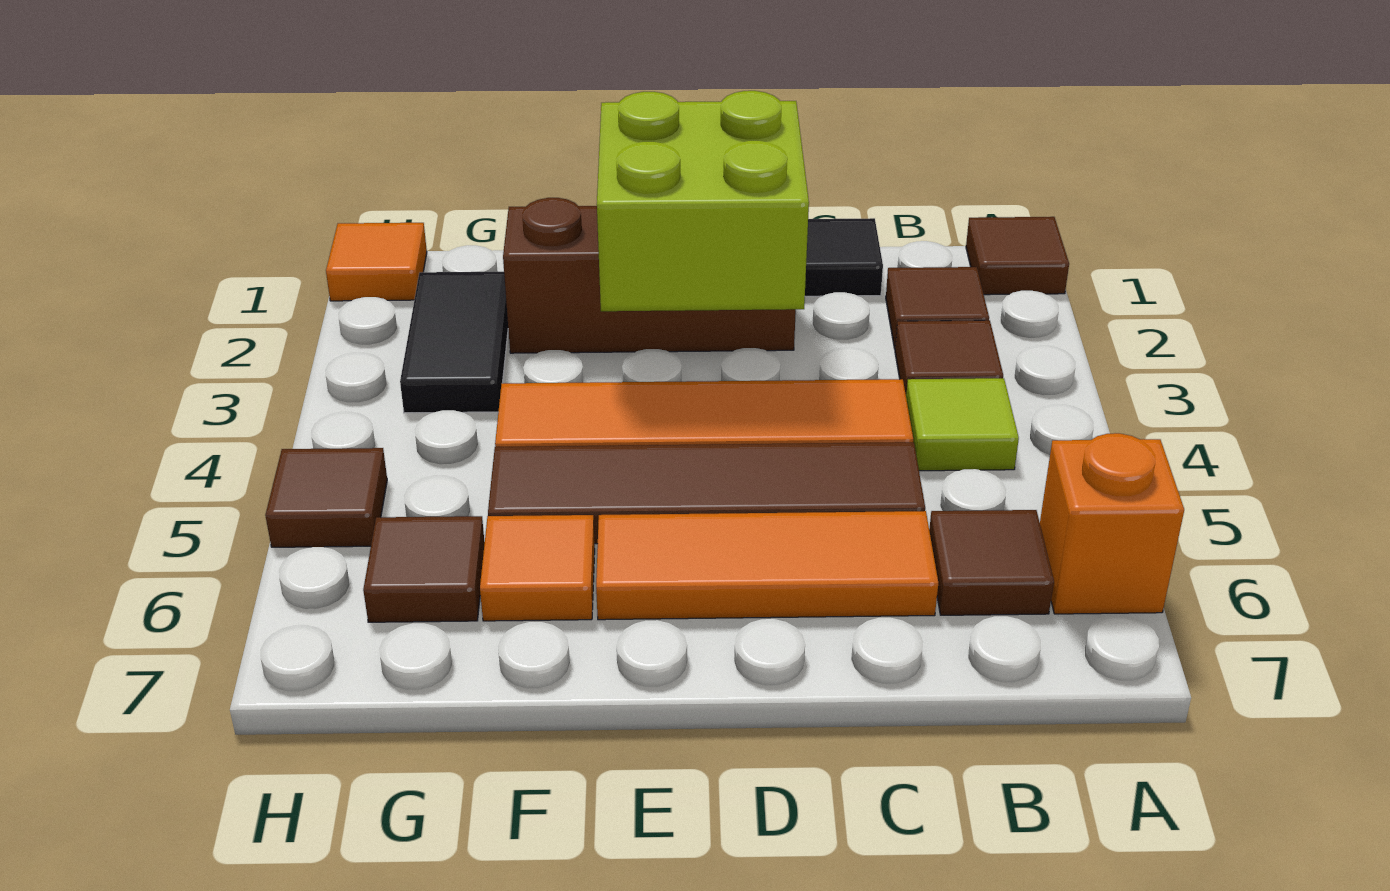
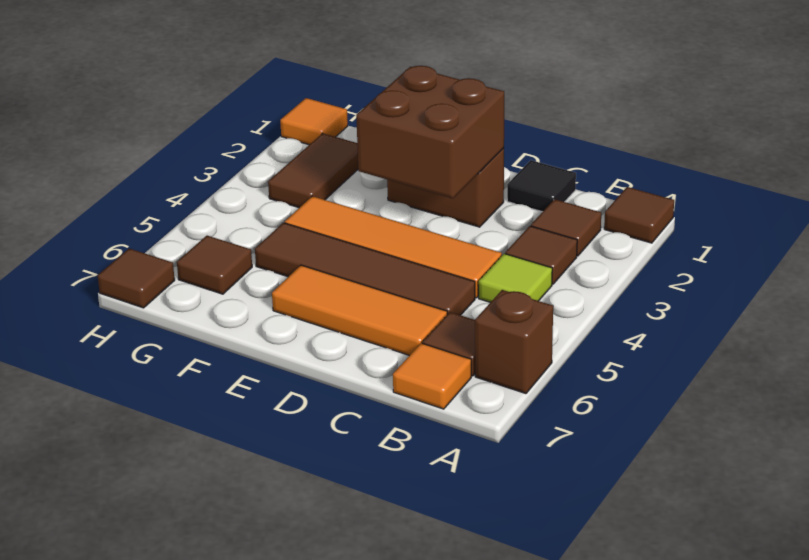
orange 1x1 brick [1040,433,1184,614] -> brown 1x1 brick [475,290,553,394]
brown 1x3 brick [503,198,796,353] -> brown 1x2 brick [387,148,504,227]
lime 2x2 brick [597,91,809,311] -> brown 2x2 brick [356,66,504,198]
orange 1x1 tile [480,515,595,621] -> orange 1x1 tile moved to [393,343,471,409]
black 1x2 tile [400,272,508,413] -> brown 1x2 tile [268,133,358,208]
brown 1x1 tile [265,448,387,547] -> brown 1x1 tile moved to [98,248,175,308]

